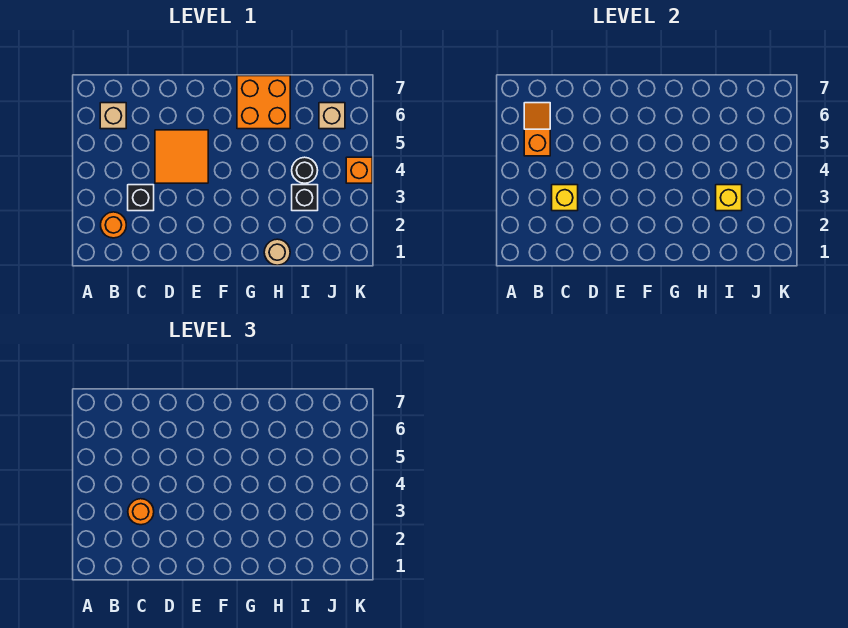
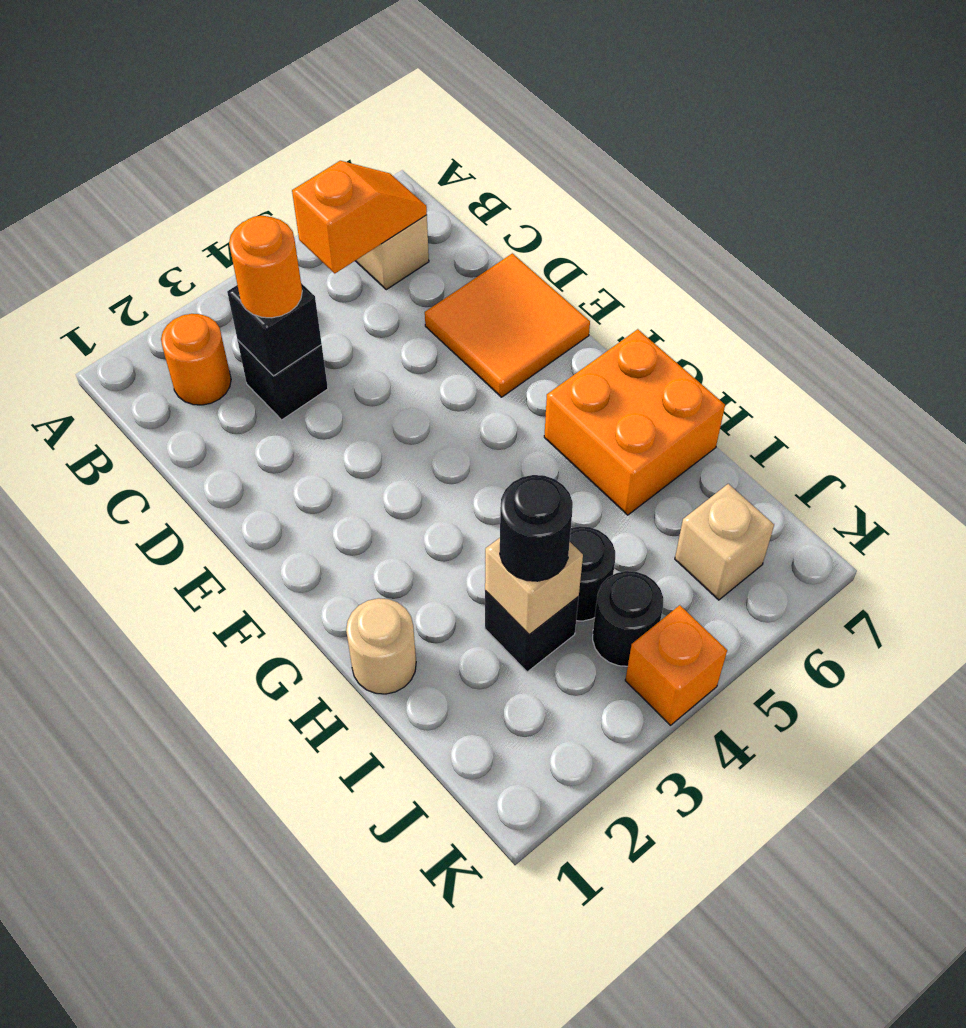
yellow 1x1 brick [552,185,578,211] -> black 1x1 brick [227,283,322,376]
orange 2x2 tile [155,130,208,183] -> orange 2x2 tile moved to [425,253,590,397]
yellow 1x1 brick [716,185,742,211] -> tan 1x1 brick [485,538,583,635]
none -> black 1x1 round brick [500,475,573,581]
none -> black 1x1 round brick [593,571,663,666]

